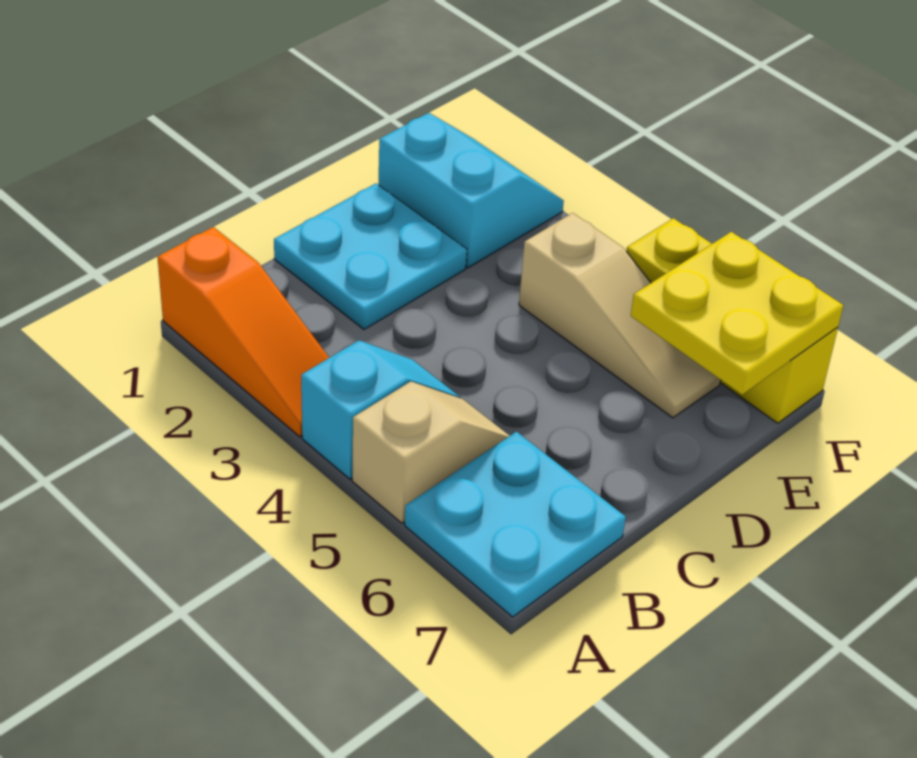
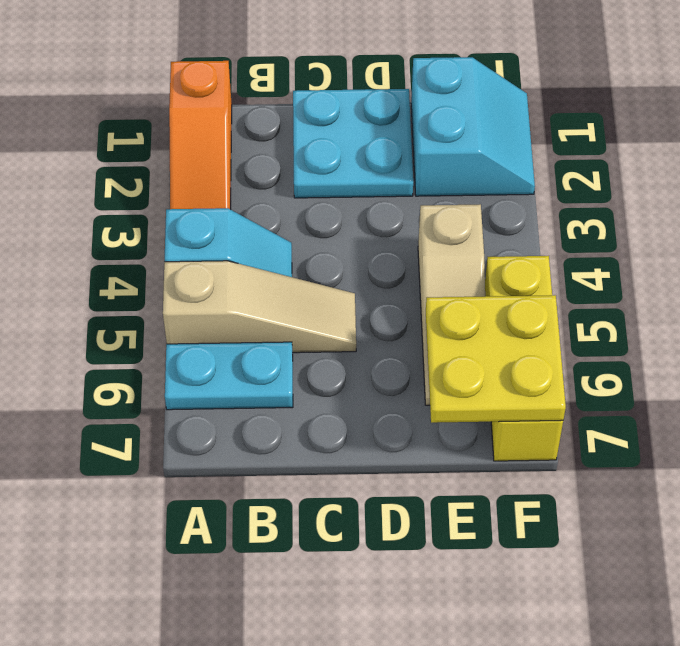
tan 1x2 slope [352,382,509,523] -> tan 1x3 slope [163,261,356,353]
cyan 2x2 plate [405,432,626,617] -> cyan 1x2 plate [165,342,293,410]

